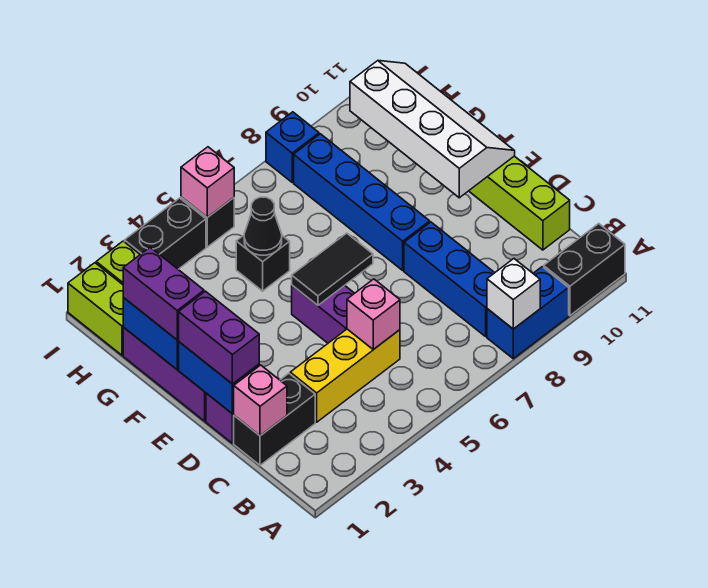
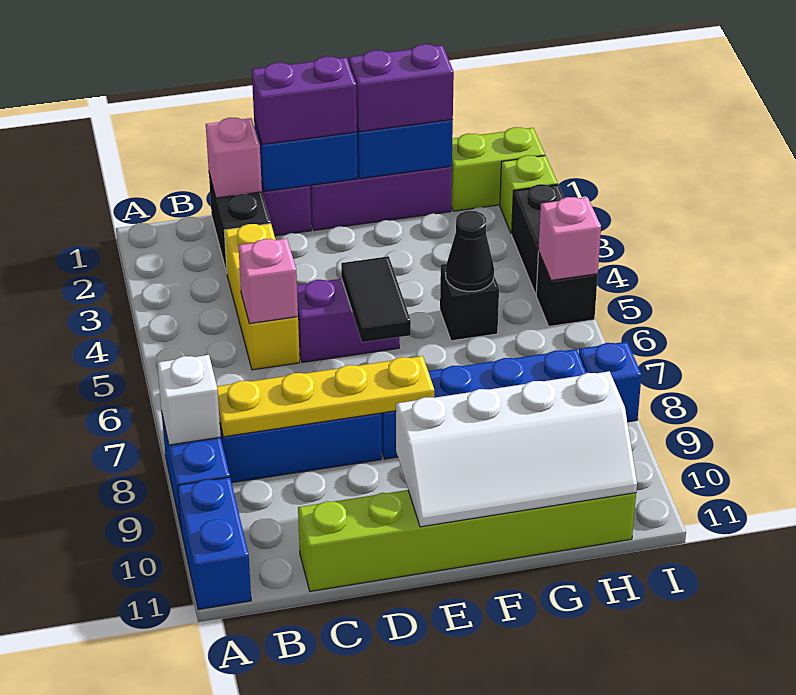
black 1x2 brick [544,224,625,316] -> blue 1x2 brick [178,477,251,610]
none -> yellow 1x4 plate [217,356,434,437]

